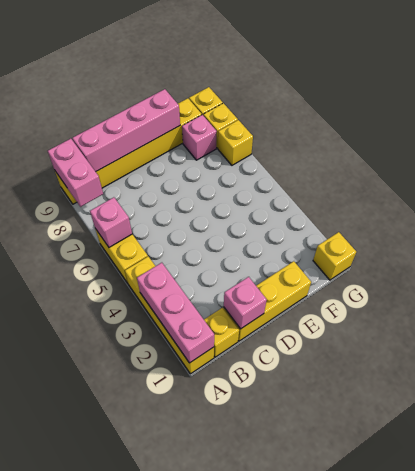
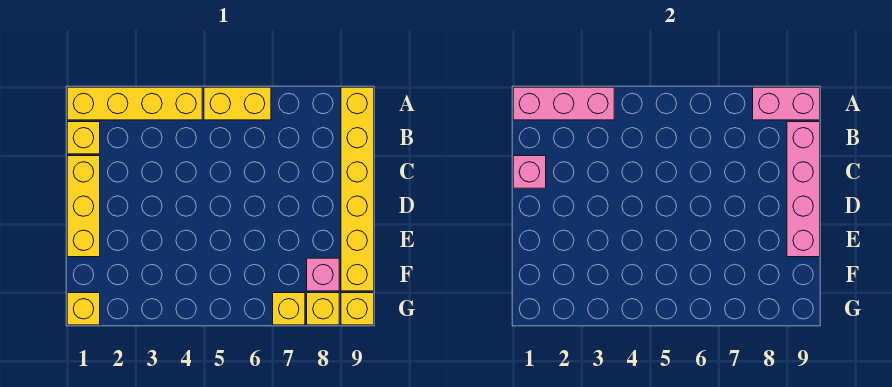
pink 1x1 brick [90,197,132,247] -> none

